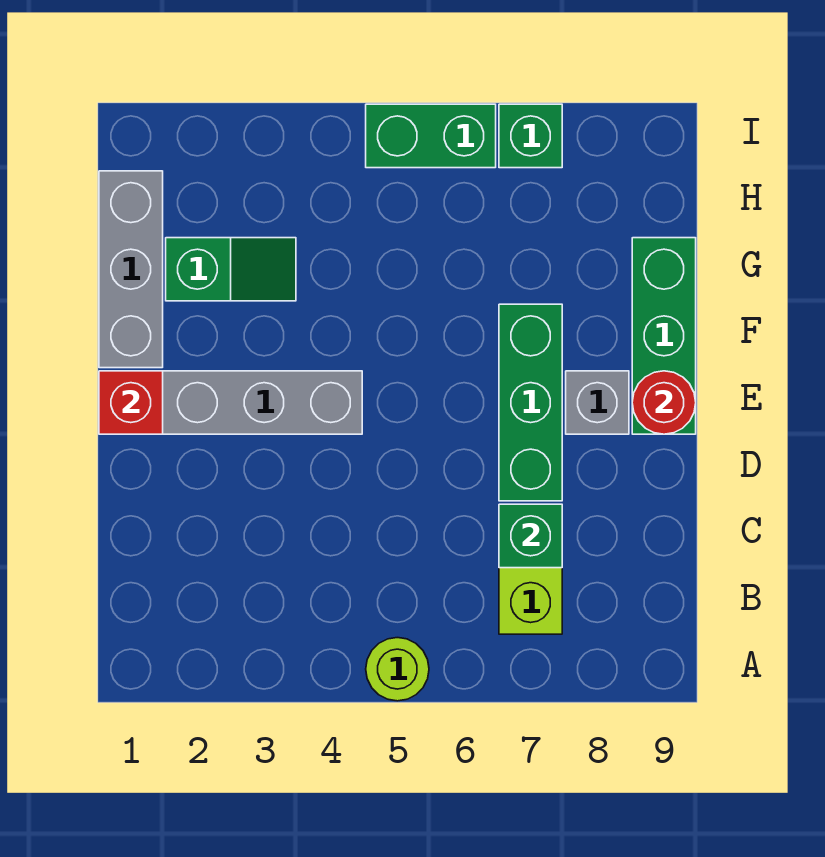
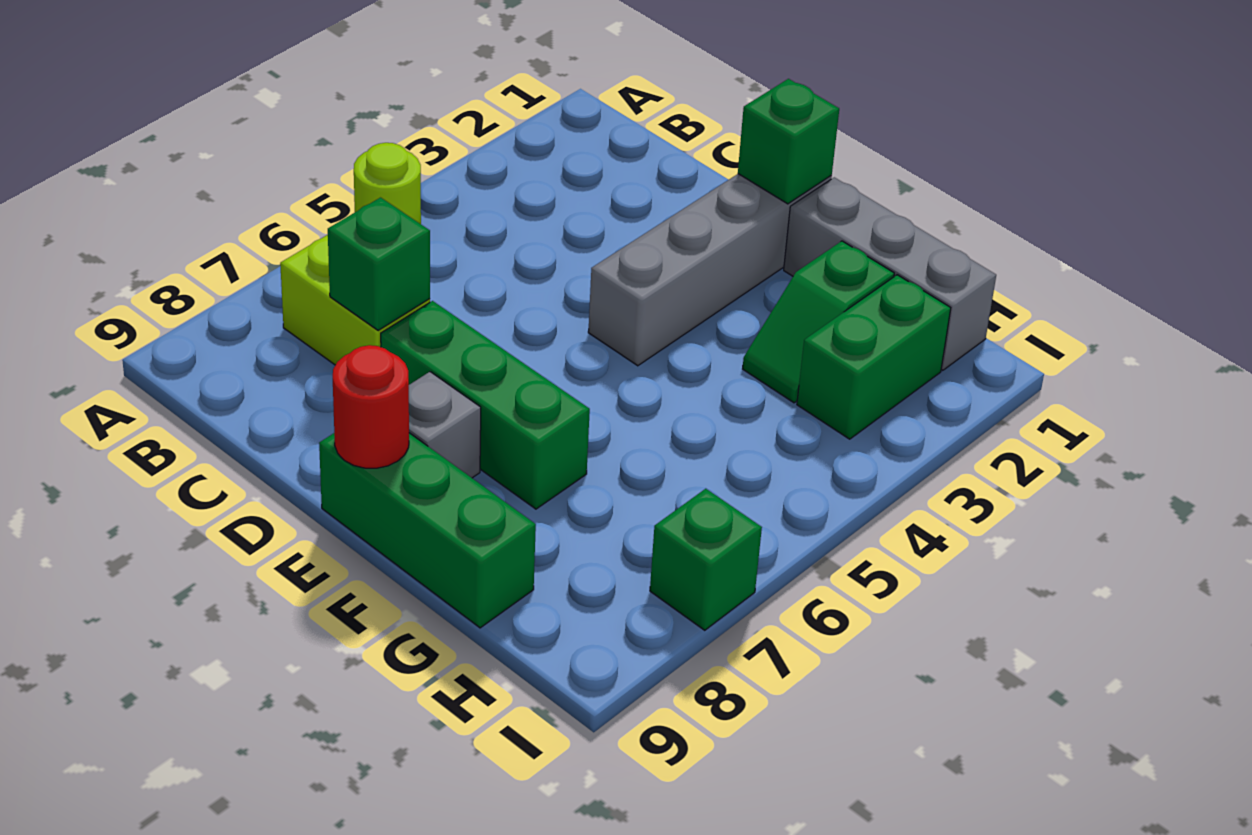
red 1x1 brick [99,371,163,434] -> green 1x1 brick [738,79,839,204]
green 1x2 brick [366,104,496,168] -> green 1x2 brick moved to [797,275,951,439]

